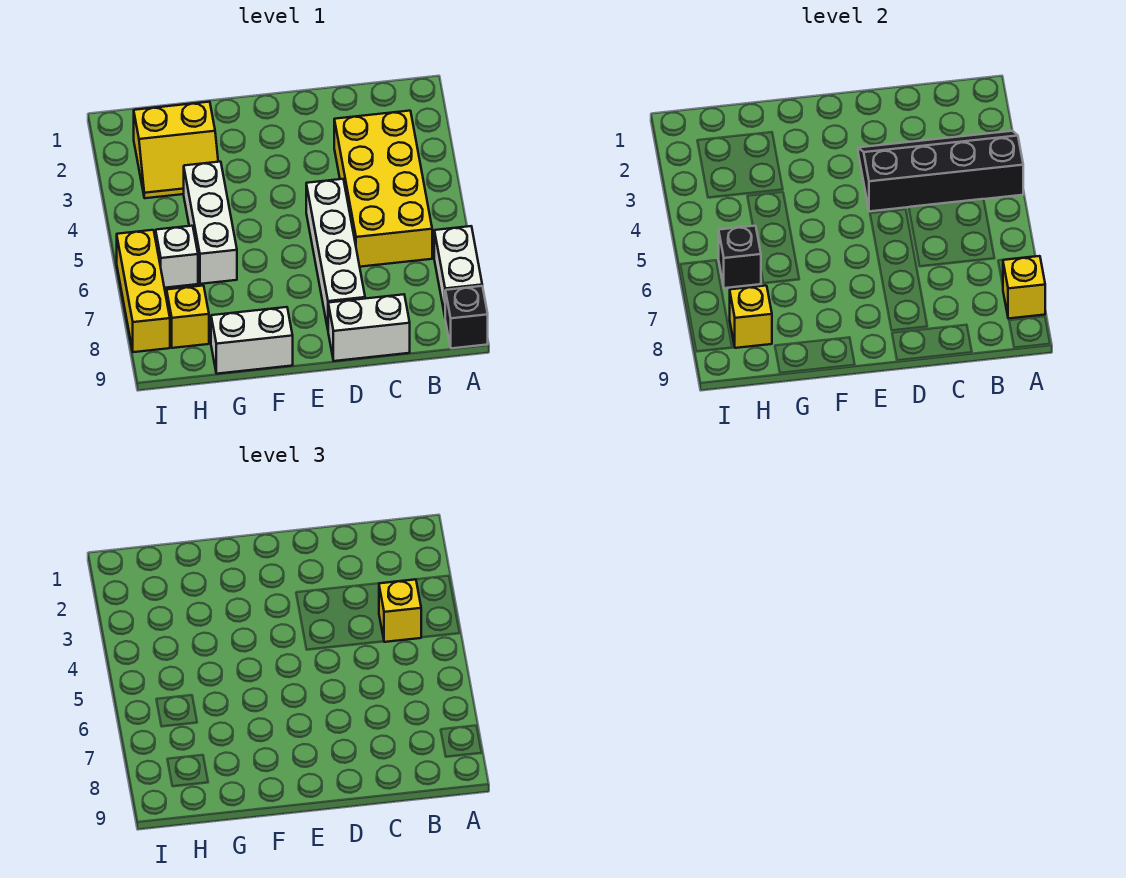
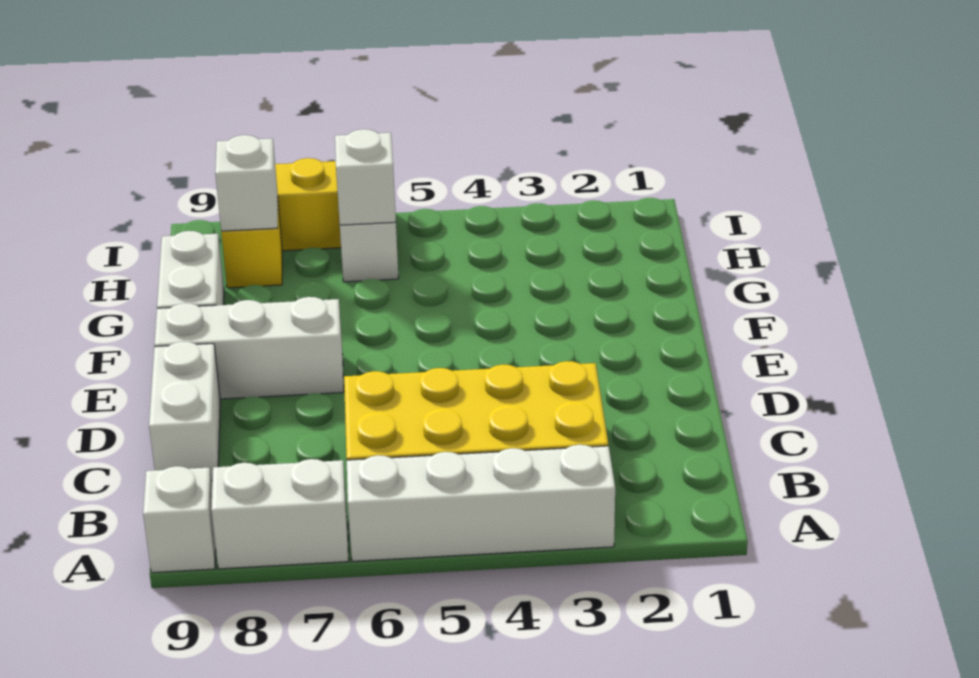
black 2x4 slope [858,131,1023,211] -> none
yellow 1x1 brick [1003,256,1045,319] -> none
black 1x1 brick [445,286,488,348] -> white 1x1 brick [143,466,216,573]
yellow 1x1 brick [379,579,422,642] -> none
white 1x4 brick [306,179,365,328] -> white 1x4 brick moved to [347,445,615,561]
yellow 2x2 slope [134,102,218,198] -> none
white 1x3 brick [184,162,237,284] -> white 1x3 brick moved to [154,297,344,399]
black 1x1 brick [719,226,761,288] -> white 1x1 brick [335,129,396,225]
yellow 1x1 brick [730,286,772,348] -> white 1x1 brick [215,135,278,231]

